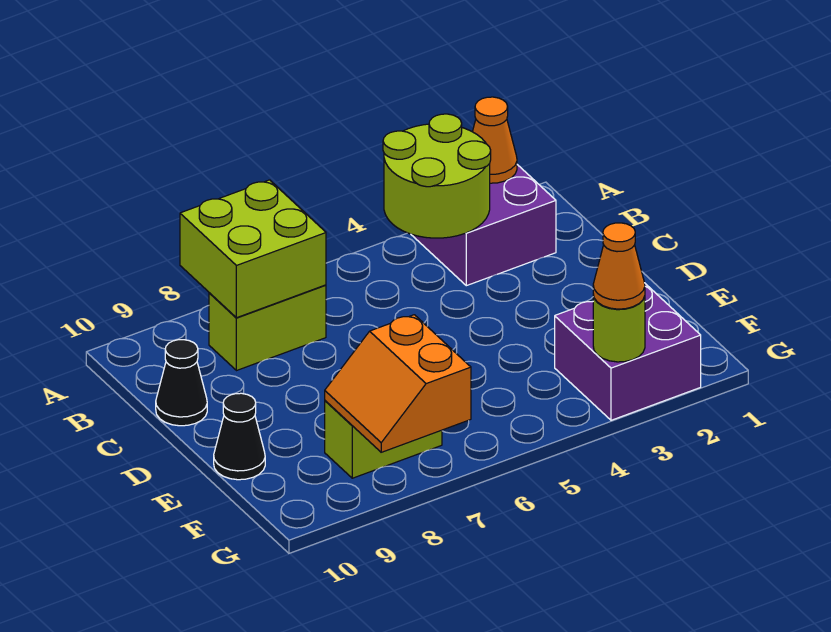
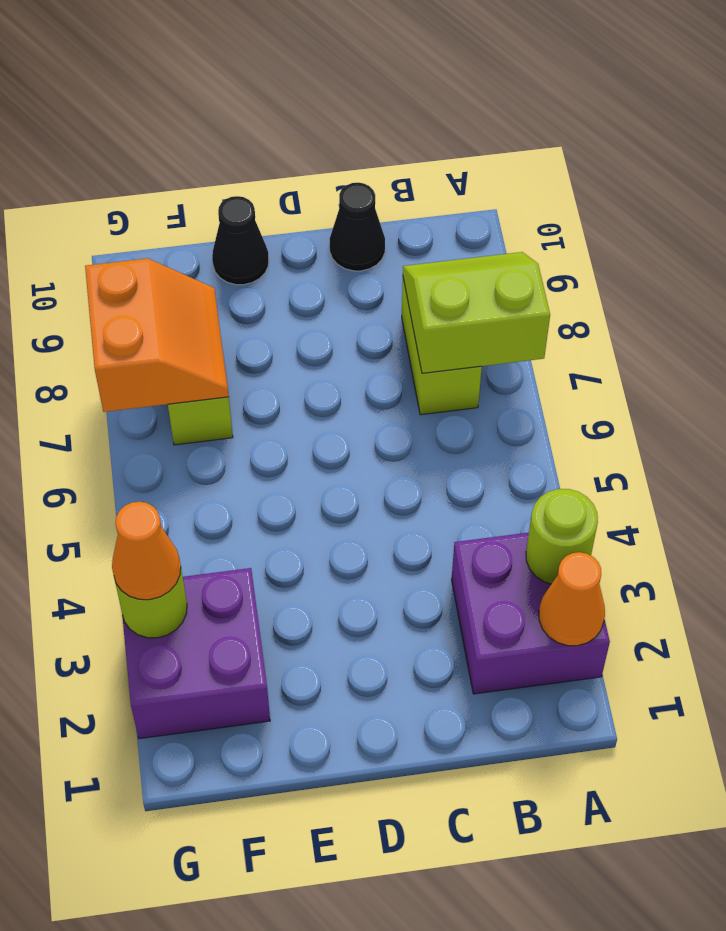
lime 2x2 round brick [383,114,491,238] -> lime 1x1 round brick [526,489,598,584]
lime 2x2 brick [180,180,326,318] -> lime 2x2 slope [403,252,550,373]
orange 2x2 slope [325,315,471,452] -> orange 2x2 slope turned to [85,258,229,412]

